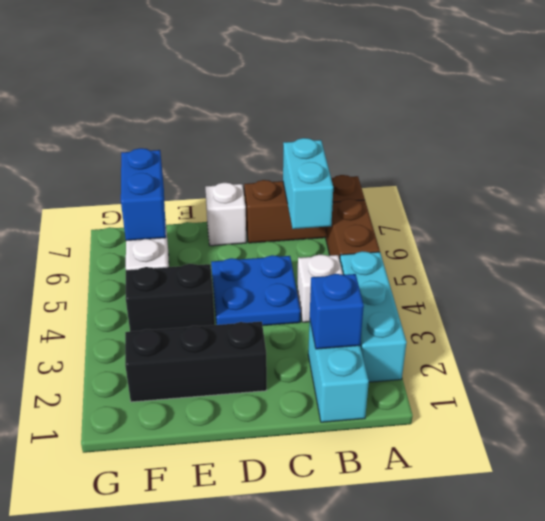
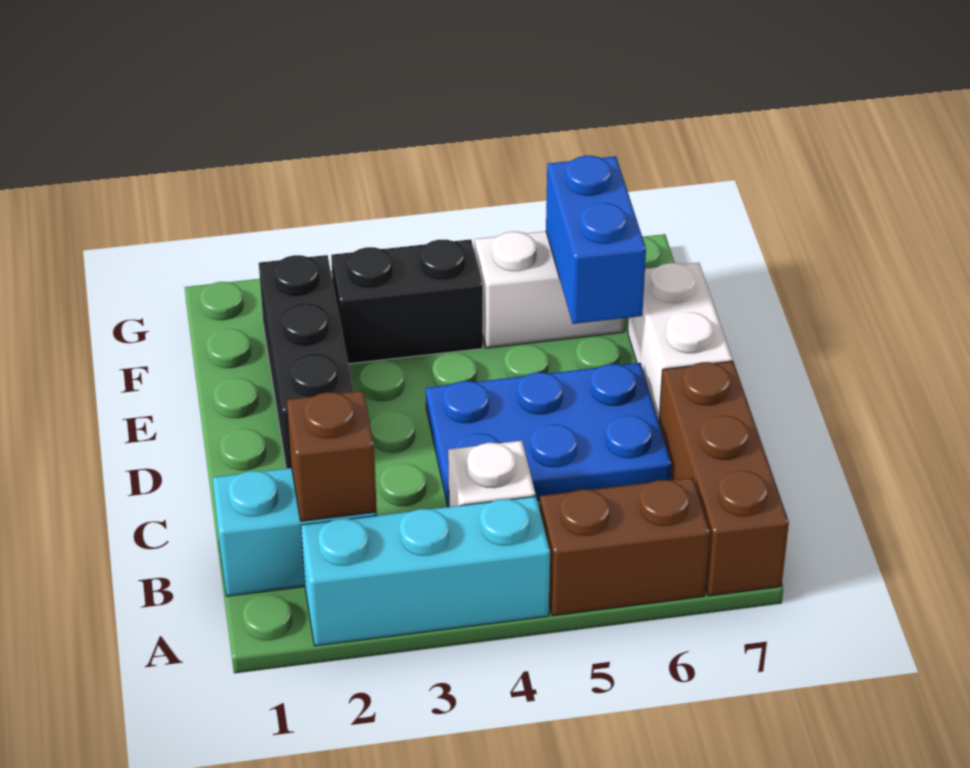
blue 1x1 brick [310,274,364,349] -> brown 1x1 brick [287,391,377,521]
cyan 1x2 brick [283,138,333,229] -> none
blue 2x2 plate [211,255,301,326] -> blue 2x3 plate [426,363,672,507]
white 1x1 brick [205,183,246,246] -> white 1x2 brick [628,263,732,421]
black 1x2 brick [126,264,215,332] -> black 1x2 brick turned to [331,239,483,364]
blue 1x2 brick [121,148,166,241] -> blue 1x2 brick turned to [546,156,646,324]

